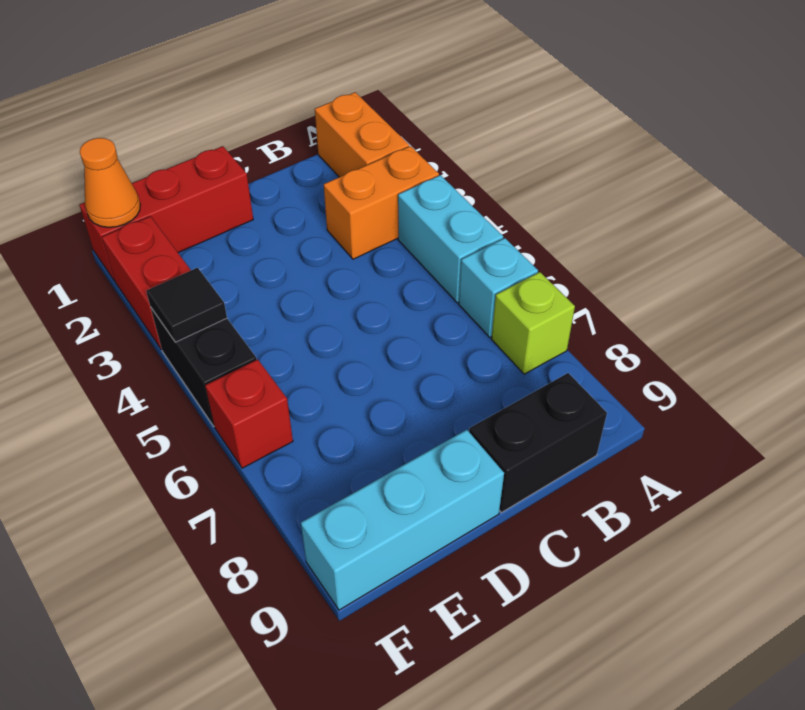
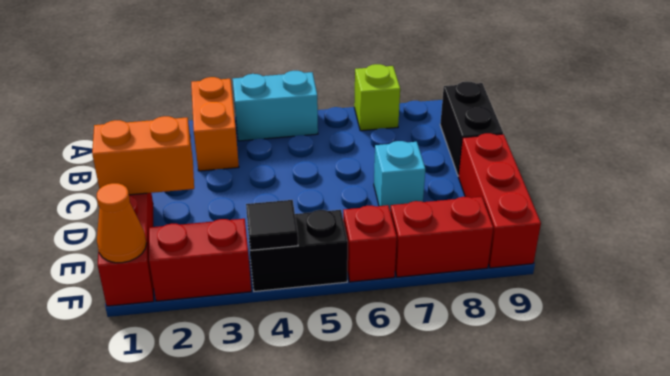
orange 1x2 brick [315,92,409,177] -> orange 1x2 brick moved to [92,116,194,195]
cyan 1x1 brick [459,238,538,337] -> cyan 1x1 brick moved to [374,141,425,211]
cyan 1x3 brick [301,430,504,610] -> red 1x3 brick [458,133,541,268]
none -> red 1x2 brick [390,197,493,277]

